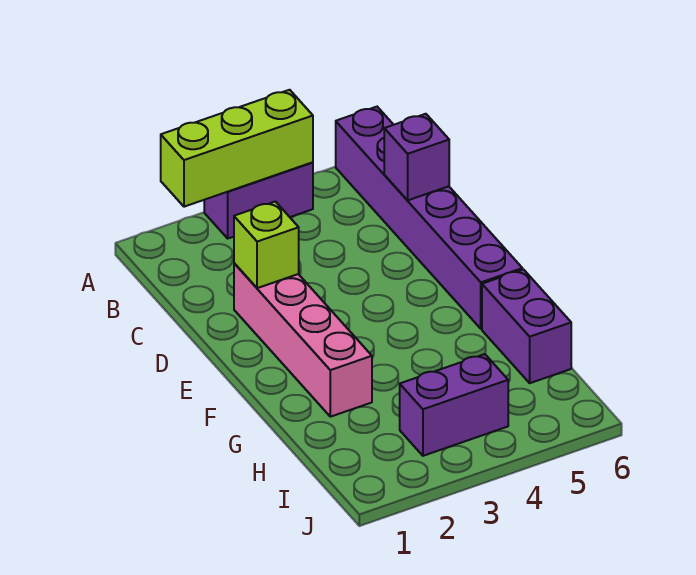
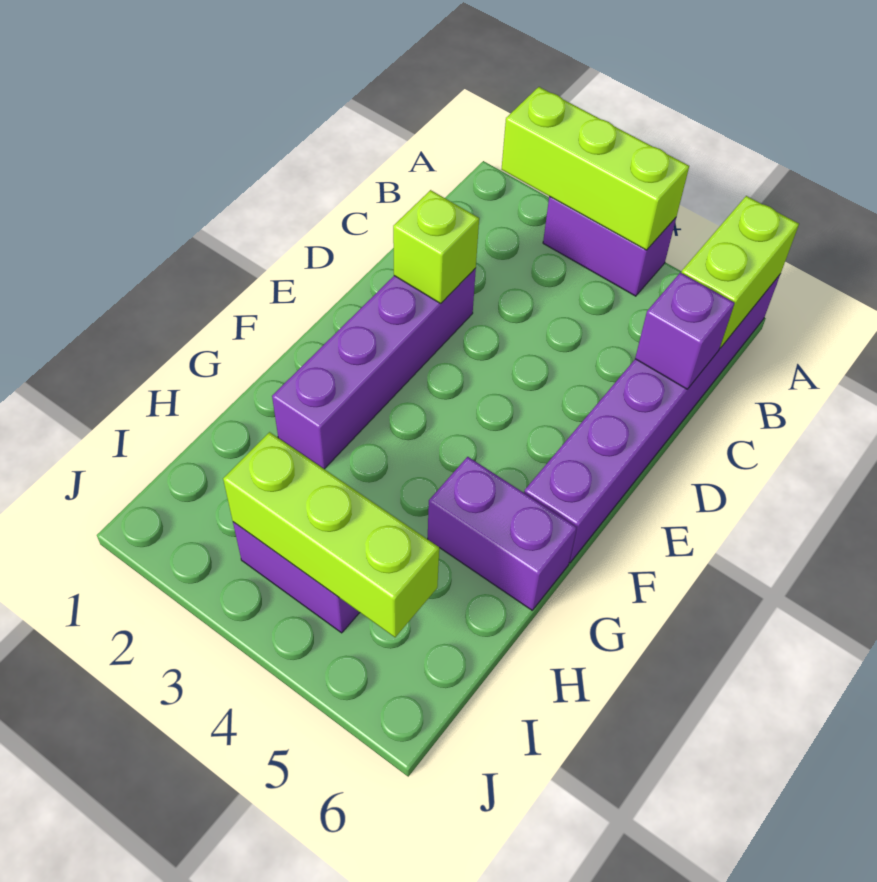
none -> lime 1x2 brick [681,196,799,348]
pink 1x4 brick [234,263,372,417] -> purple 1x4 brick [272,268,476,469]
purple 1x2 brick [482,270,571,383] -> purple 1x2 brick turned to [428,457,577,610]
none -> lime 1x3 brick [223,432,439,637]

